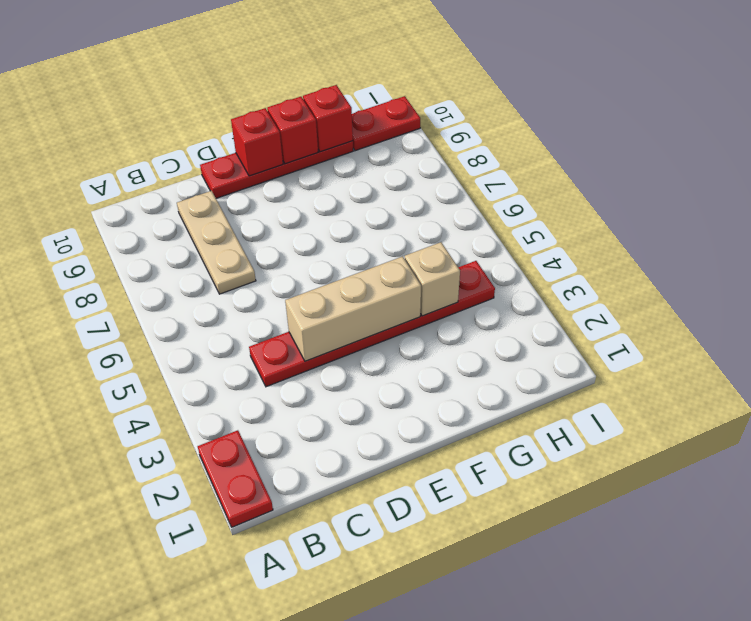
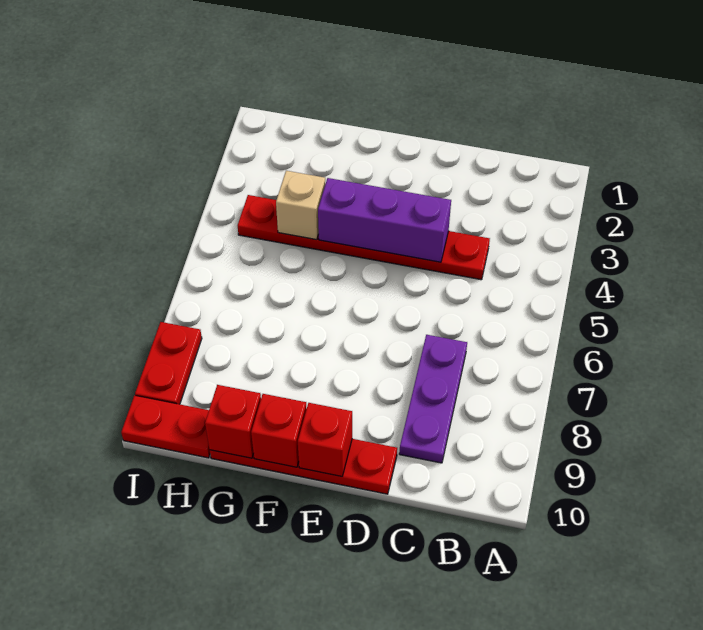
red 1x2 plate [198,430,273,527] -> red 1x2 plate moved to [135,322,202,404]
tan 1x3 plate [177,191,256,294] -> purple 1x3 plate [399,335,467,463]
tan 1x3 brick [285,256,421,361] -> purple 1x3 brick [318,178,451,262]

